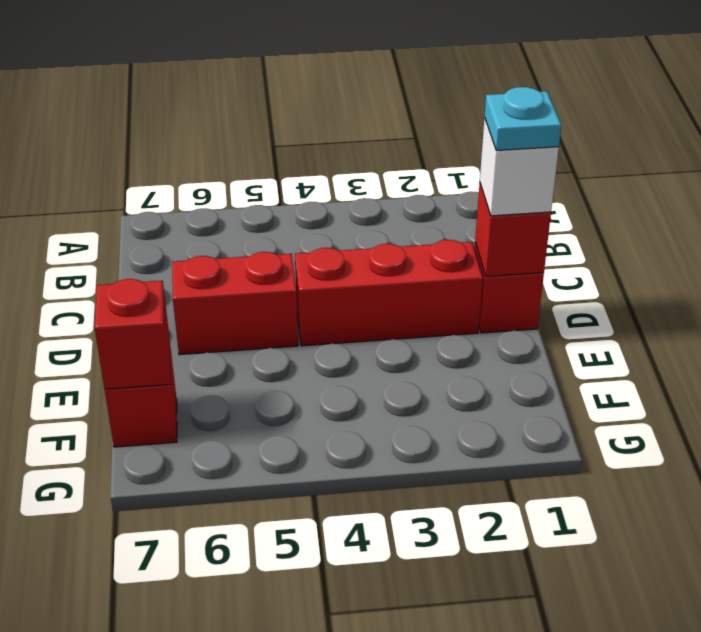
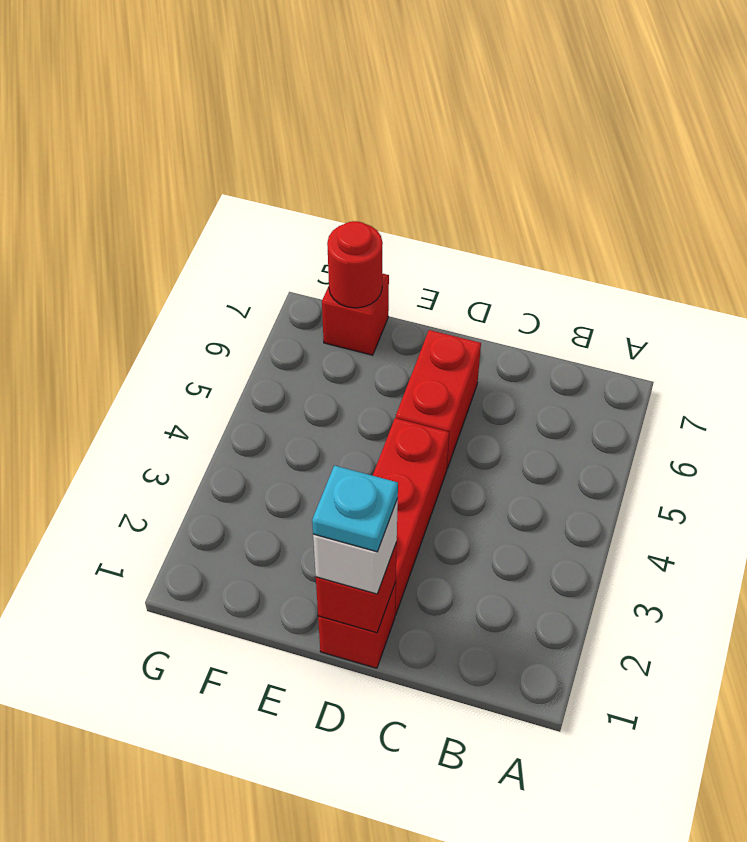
red 1x1 brick [94,279,170,389] -> red 1x1 round brick [327,221,383,308]

